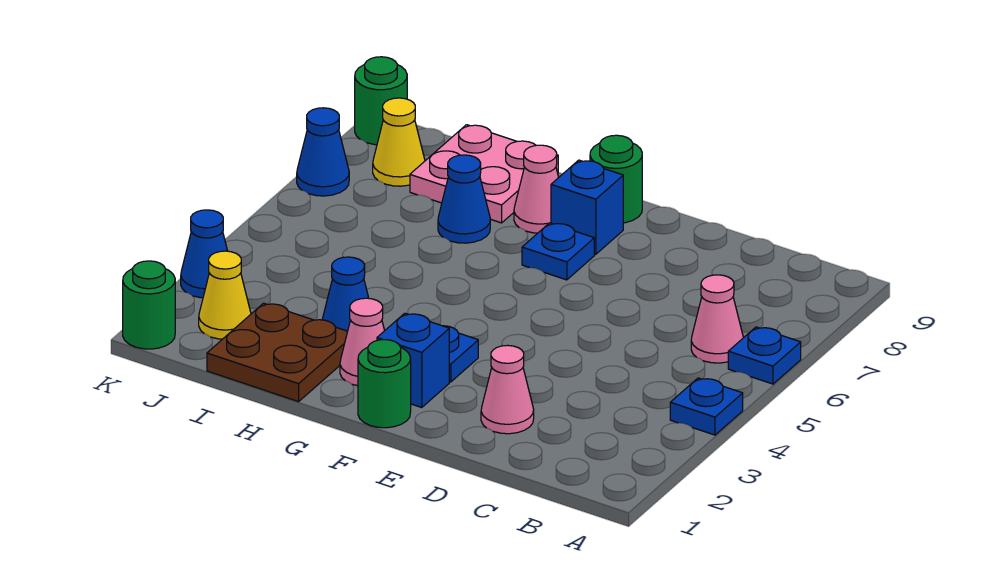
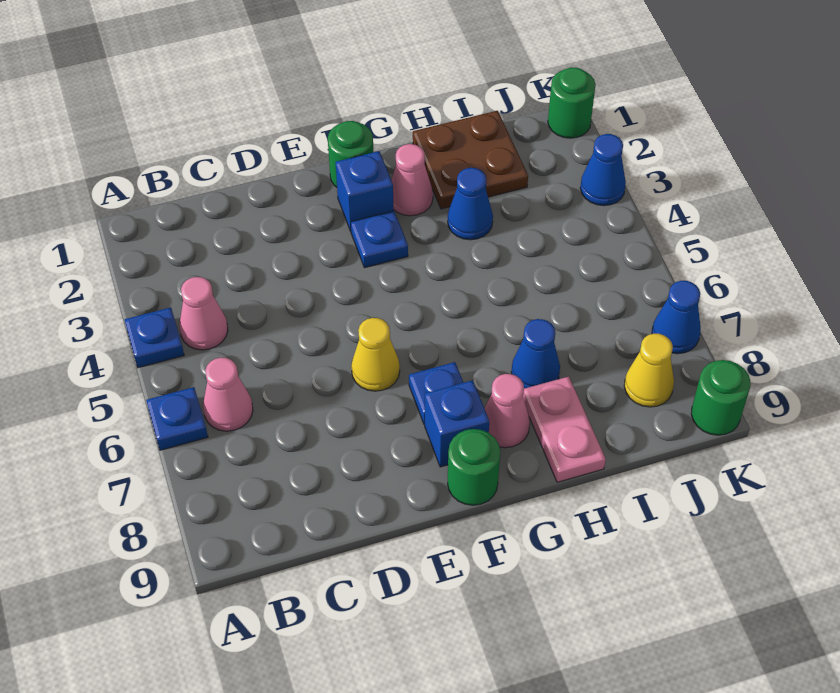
pink 1x1 cone [481,345,534,434] -> pink 1x1 cone moved to [179,277,228,350]
pink 2x2 plate [410,125,558,223] -> pink 1x2 plate [523,376,606,482]
yellow 1x1 cone [199,251,251,339] -> yellow 1x1 cone moved to [351,318,400,391]

